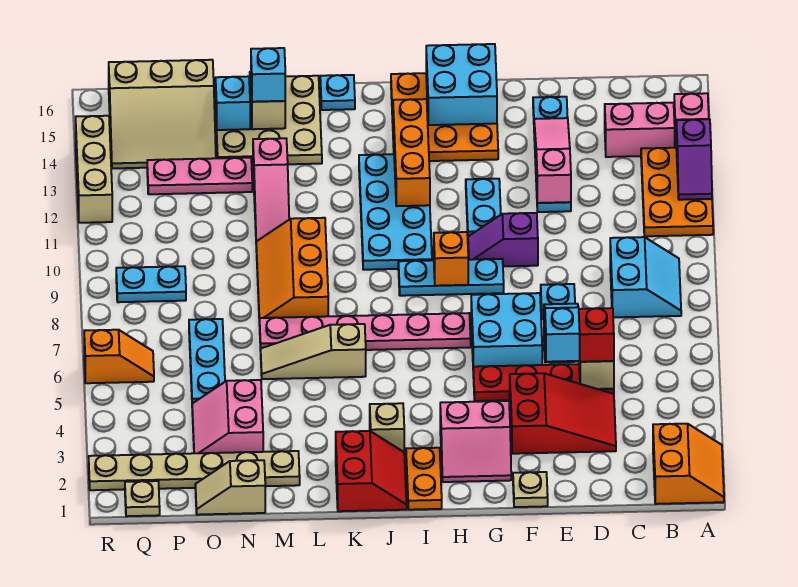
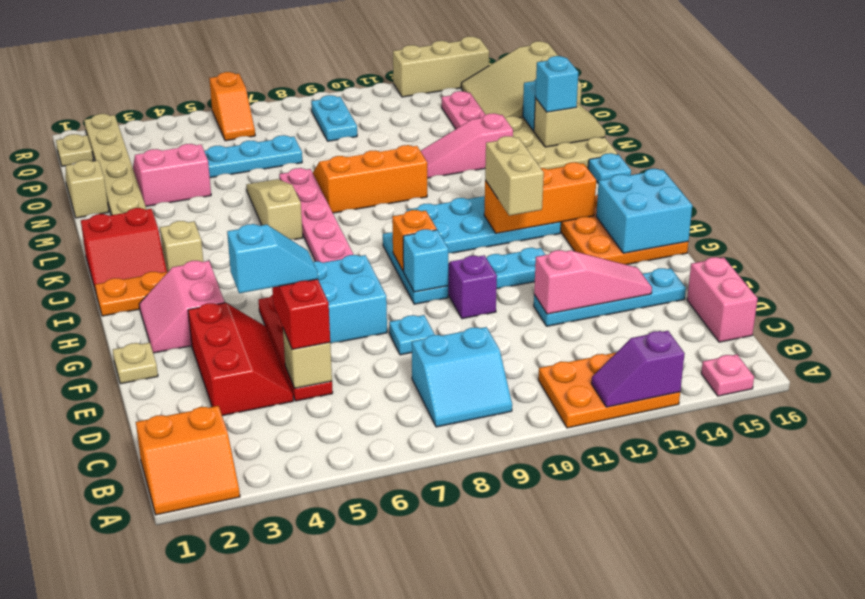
pink 1x2 brick [605,103,675,157] -> pink 1x2 brick moved to [687,257,758,342]
red 2x3 slope [510,373,616,454] -> red 2x3 slope turned to [188,303,293,416]
none -> cyan 1x1 brick [403,229,448,292]
none -> tan 1x2 brick [485,136,544,216]

